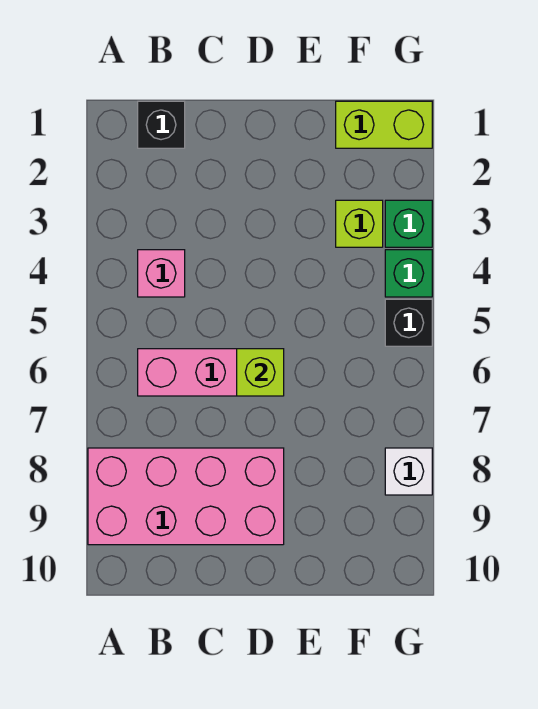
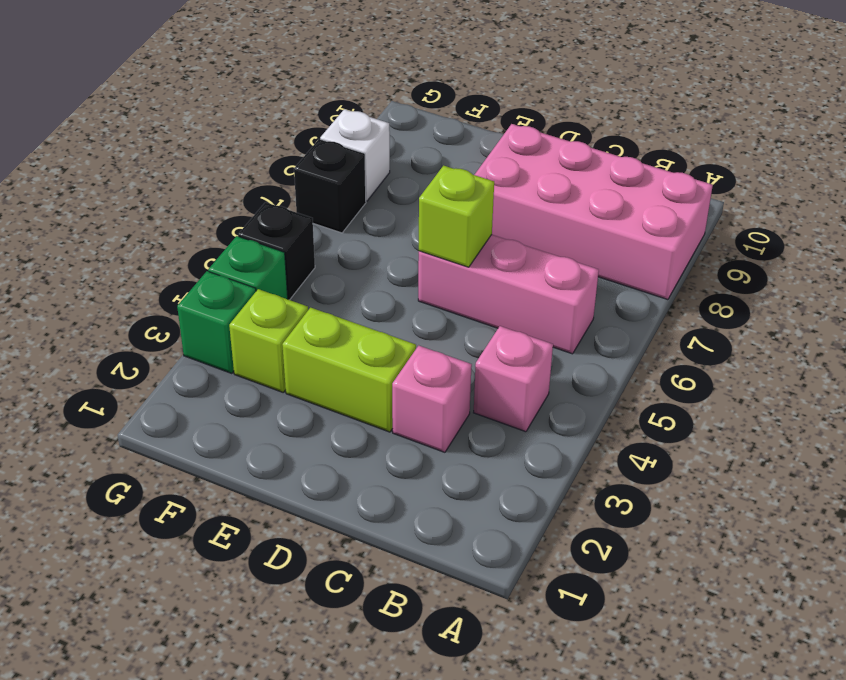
black 1x1 brick [138,101,185,148] -> black 1x1 brick moved to [294,139,366,233]
none -> pink 1x1 brick [392,346,472,452]
lime 1x2 brick [336,101,432,148] -> lime 1x2 brick moved to [282,308,416,432]

